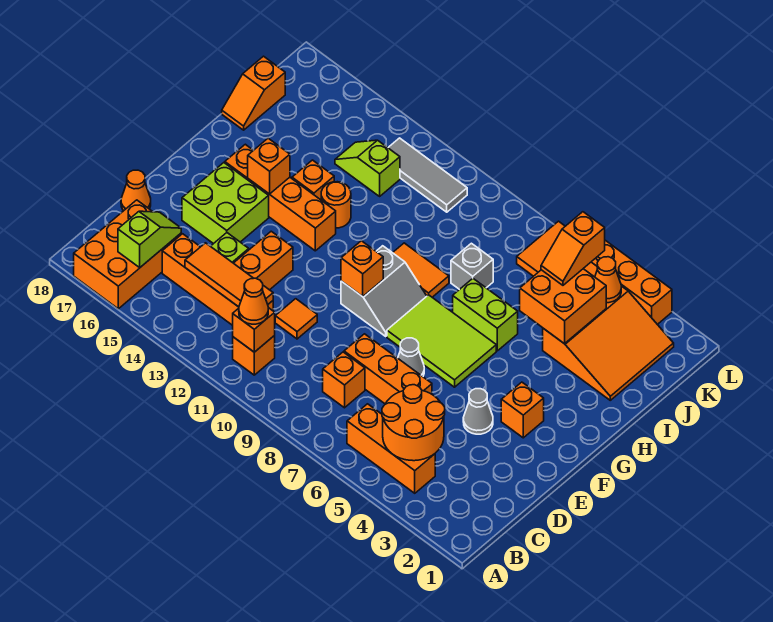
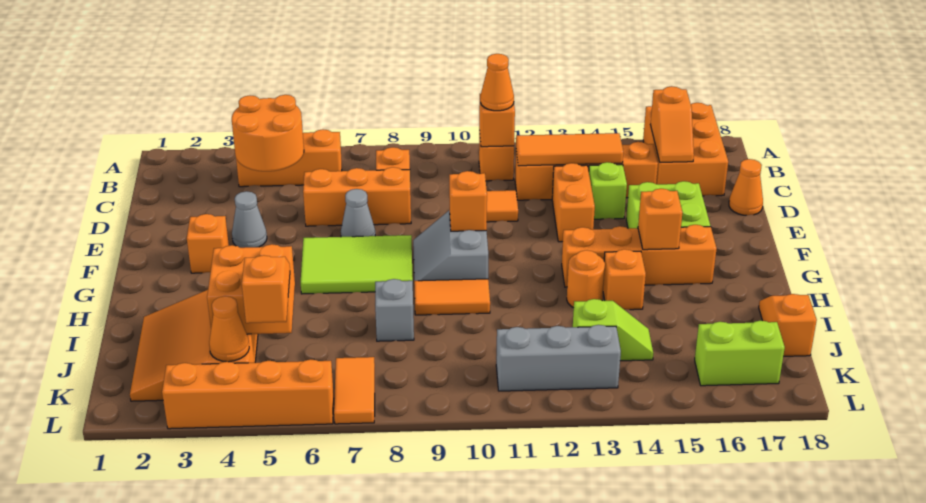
lime 1x2 slope [118,211,181,267] -> orange 1x2 slope [650,86,694,162]
lime 1x2 brick [453,279,518,351] -> lime 1x2 brick moved to [695,321,785,386]
grey 1x3 tile [388,138,467,212] -> grey 1x3 brick [496,325,621,391]

